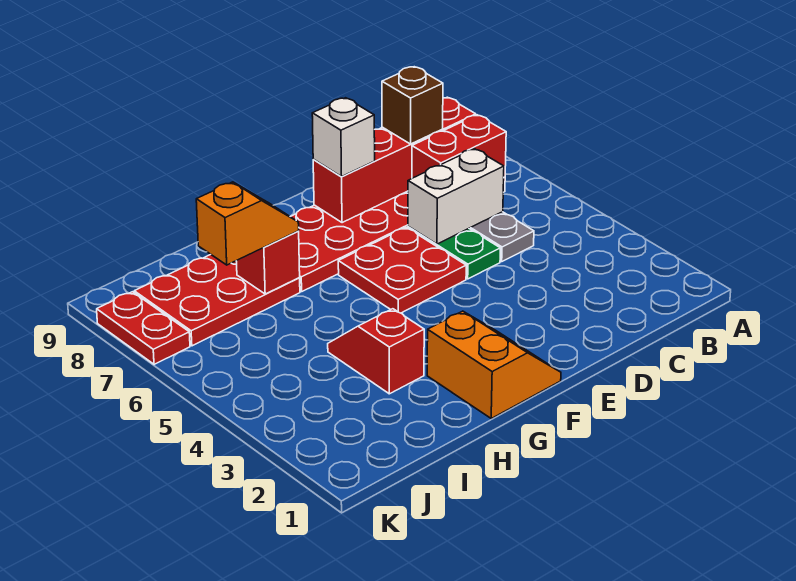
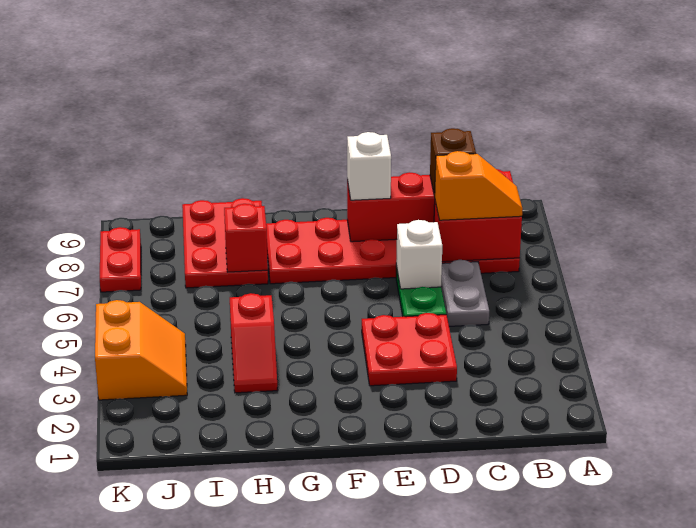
white 1x2 brick [408,149,504,244] -> white 1x1 brick [396,220,442,289]
red 2x2 plate [338,227,466,313] -> red 2x2 plate moved to [362,313,457,386]
orange 2x2 slope [427,311,561,418] -> orange 2x2 slope moved to [95,300,187,400]
red 1x2 slope [328,309,424,394] -> red 1x2 slope turned to [230,293,277,393]
red 2x3 plate [134,254,300,346] -> red 2x3 plate turned to [182,198,268,288]
orange 1x2 slope [196,182,299,265] -> orange 1x2 slope moved to [434,151,523,220]

